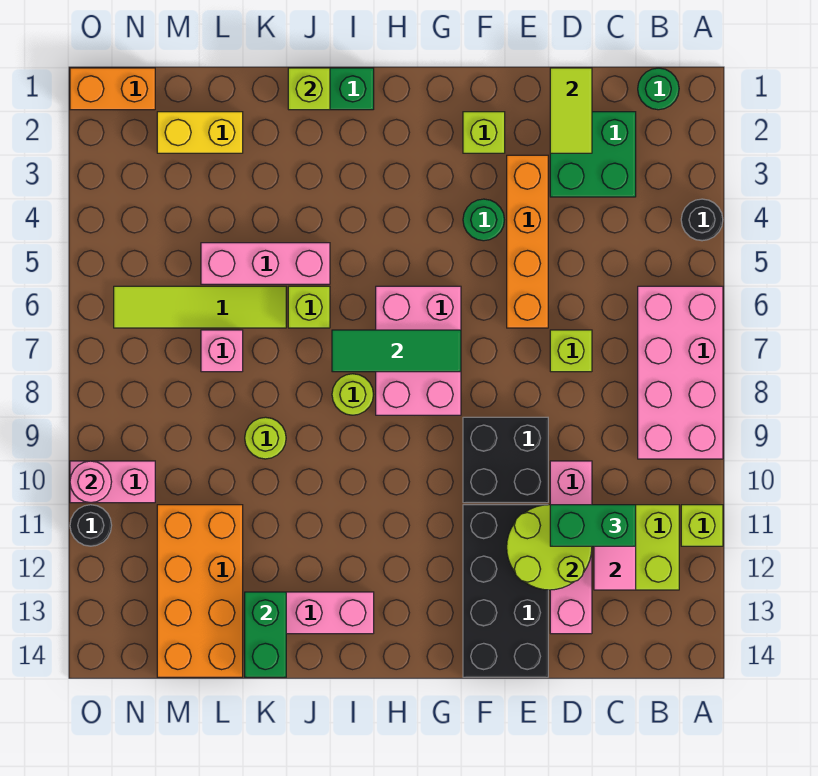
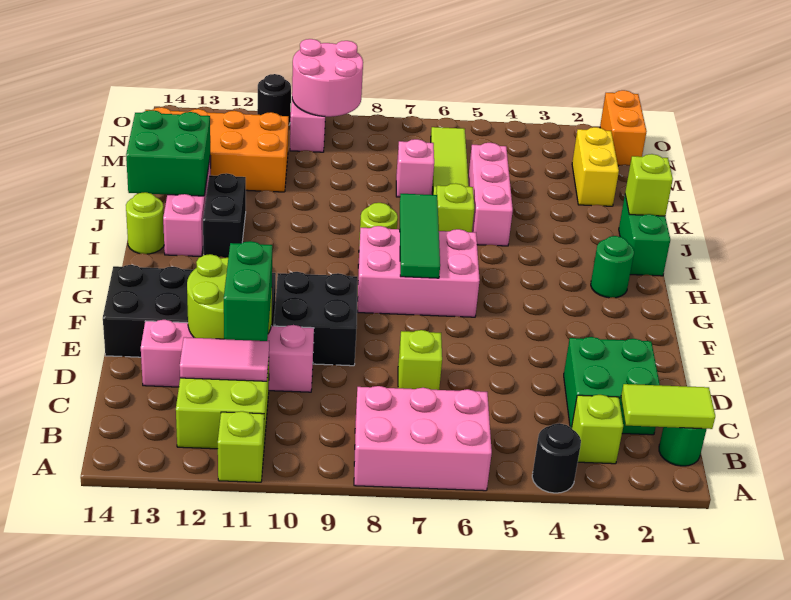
pink 2x4 brick [638,286,723,459] -> pink 2x3 brick [354,386,492,491]
lime 1x2 tile [550,68,592,153] -> lime 1x2 tile moved to [621,384,715,429]
orange 1x4 brick [507,155,548,328] -> none
lime 1x1 brick [463,112,505,153] -> lime 1x1 brick moved to [572,395,623,464]
green 1x1 round brick [463,199,504,241] -> green 1x1 round brick moved to [591,236,634,298]
none -> black 1x2 brick [203,173,246,258]
lime 1x1 round brick [245,417,286,459] -> lime 1x1 round brick moved to [126,192,164,254]
green 1x2 brick [245,592,286,677] -> green 2x2 brick [126,110,210,196]
pink 1x1 round brick [70,461,112,503] -> pink 2x2 round brick [292,39,363,117]

